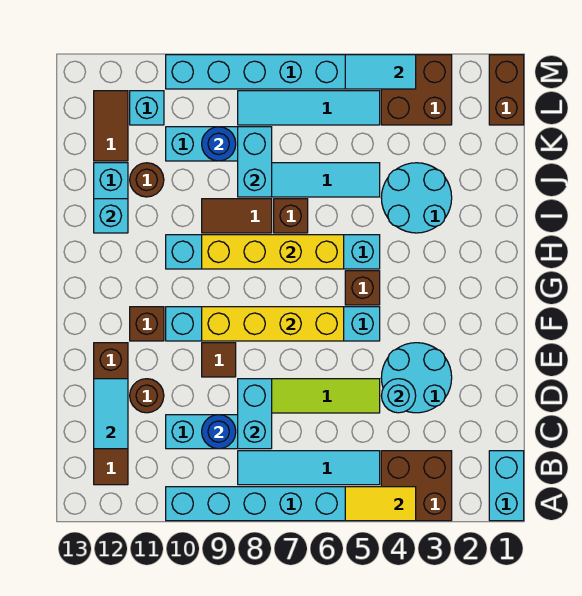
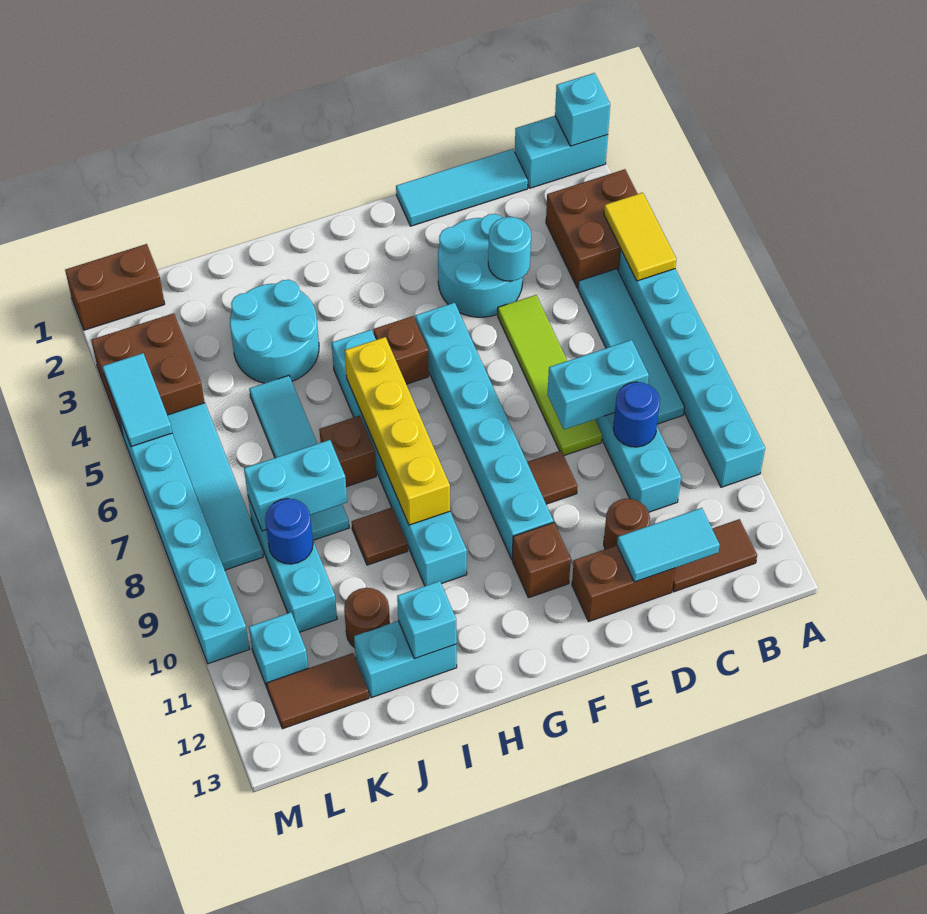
none -> cyan 1x1 brick [555,73,610,146]
none -> cyan 1x3 tile [396,149,528,226]
yellow 1x4 brick [202,307,344,341] -> none
brown 1x2 tile [202,199,272,233] -> brown 1x1 tile [352,508,408,565]

